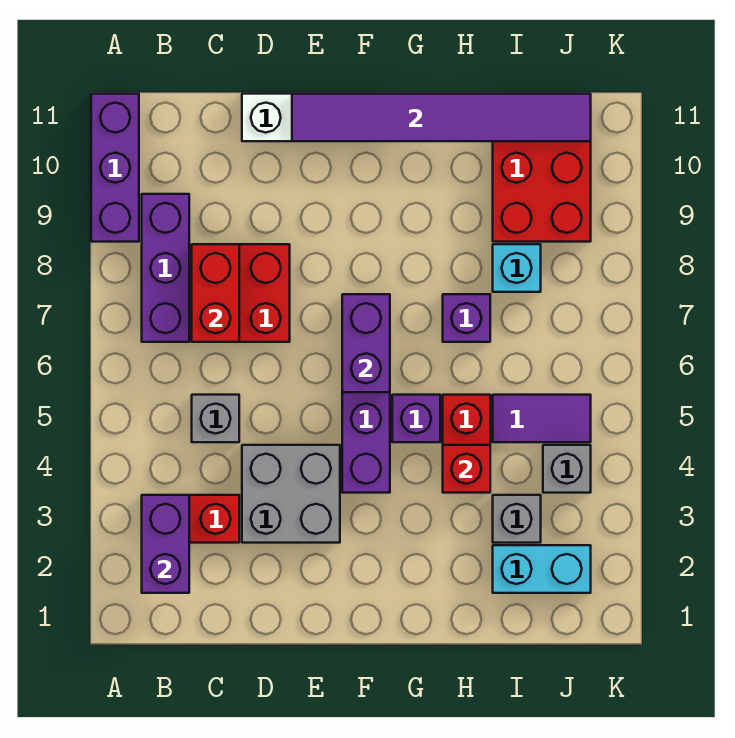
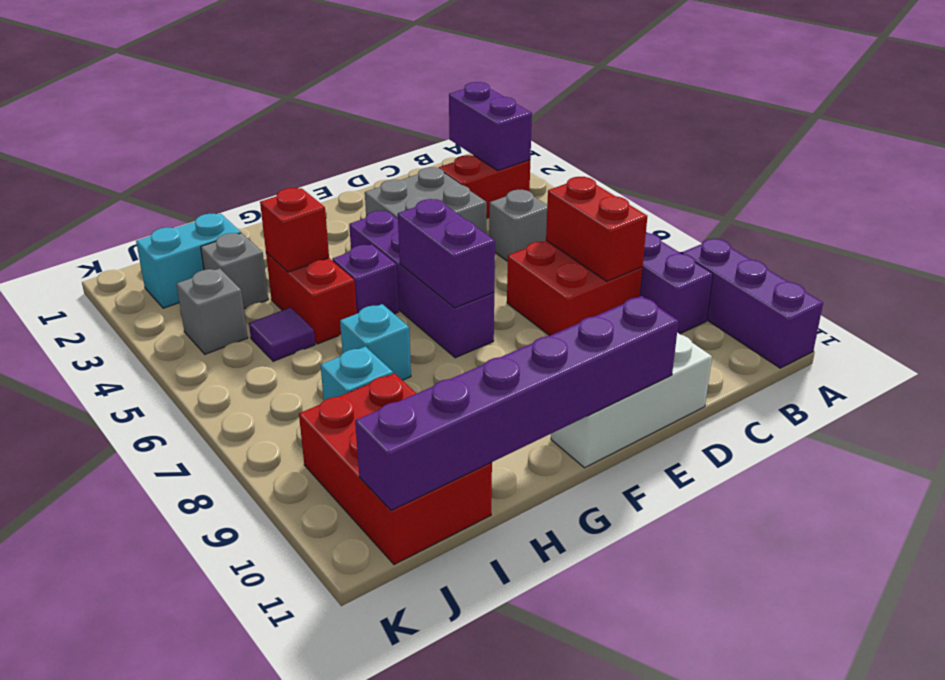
purple 1x6 tile [292,94,591,141] -> purple 1x6 brick [355,296,679,511]
purple 1x1 brick [443,294,490,342] -> cyan 1x1 brick [340,304,411,380]
purple 1x2 tile [493,395,591,442] -> purple 1x1 tile [249,308,315,361]

